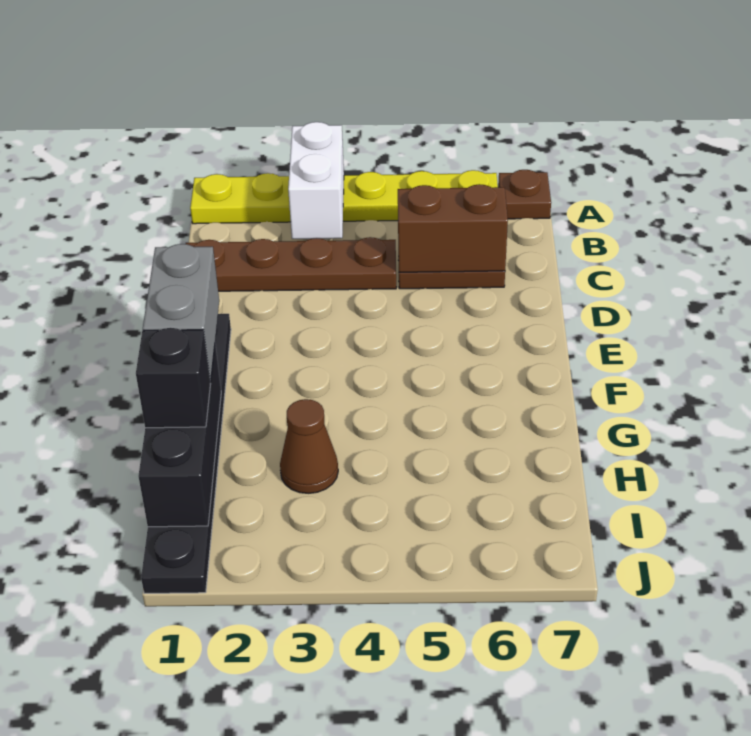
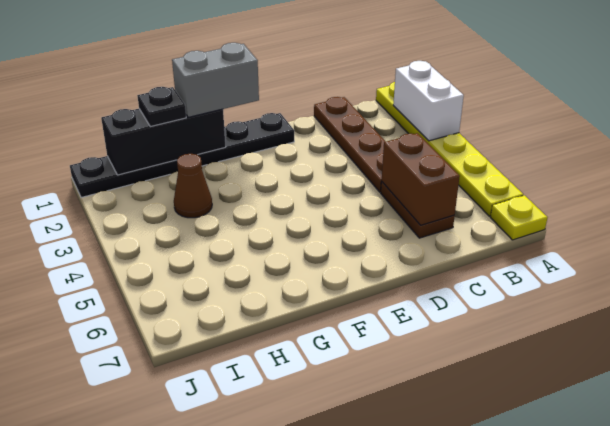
white 1x2 brick [288,122,344,239] -> white 1x2 brick turned to [393,61,464,141]
brown 1x1 plate [498,170,551,219] -> yellow 1x1 plate [490,195,547,240]
black 1x1 brick [136,328,211,428] -> black 1x1 plate [137,87,186,127]

